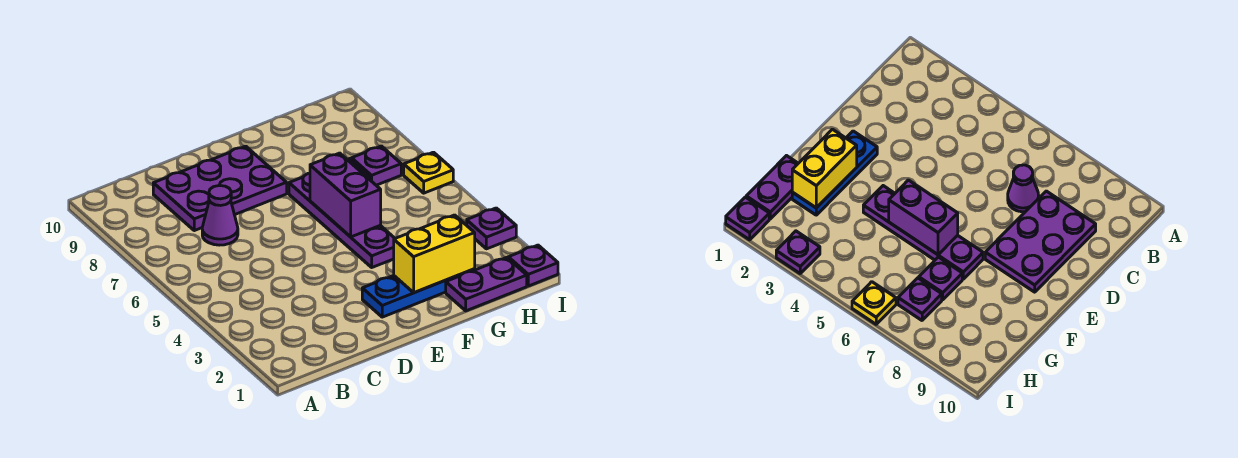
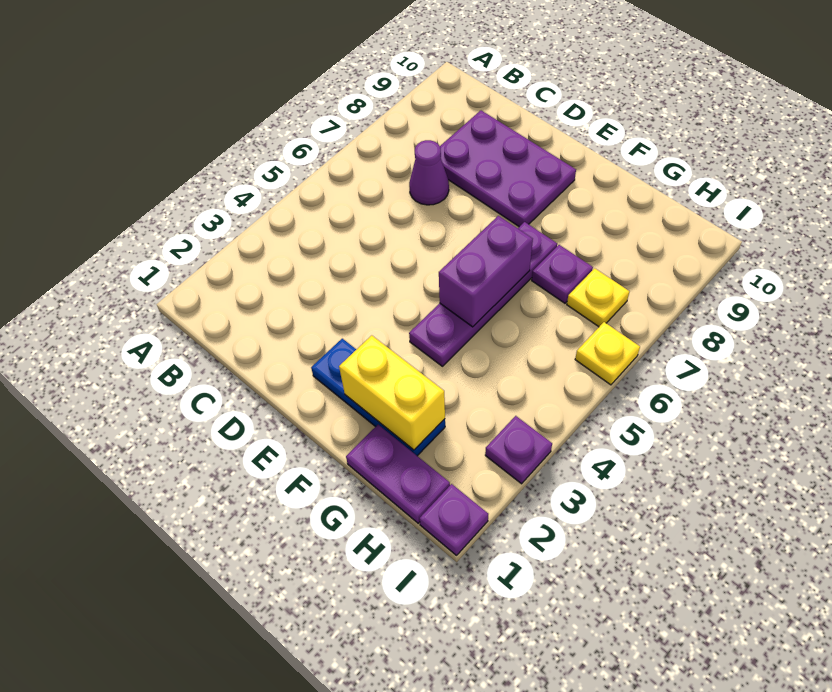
purple 1x1 plate [352,146,401,185] -> yellow 1x1 plate [567,268,629,327]

